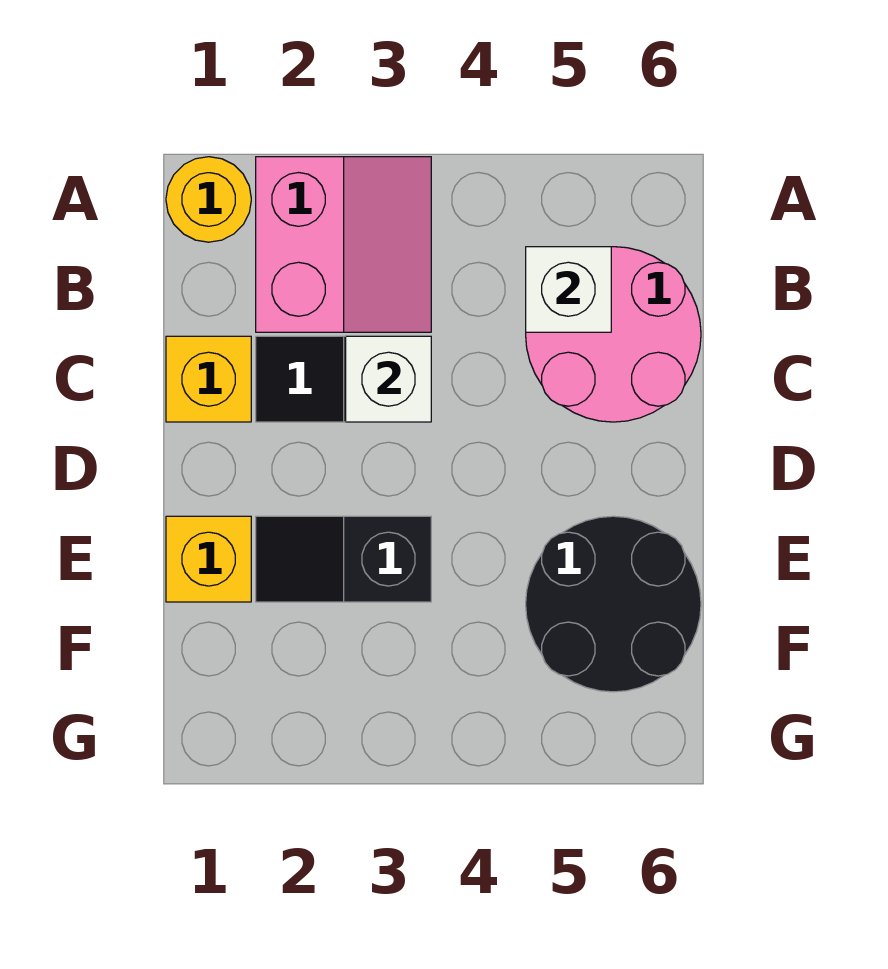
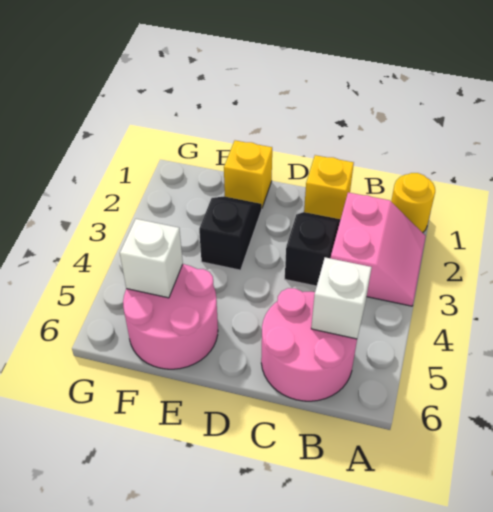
pink 2x2 slope [256,157,431,332] -> pink 2x2 slope turned to [331,192,426,306]
white 1x1 brick [346,336,431,422] -> white 1x1 brick moved to [120,219,183,298]
black 2x2 round brick [526,516,701,692] -> pink 2x2 round brick [123,264,218,369]

